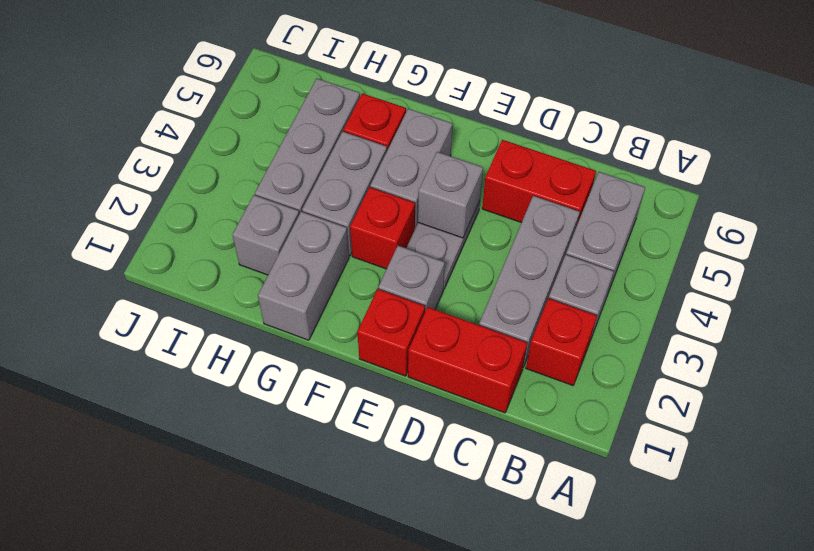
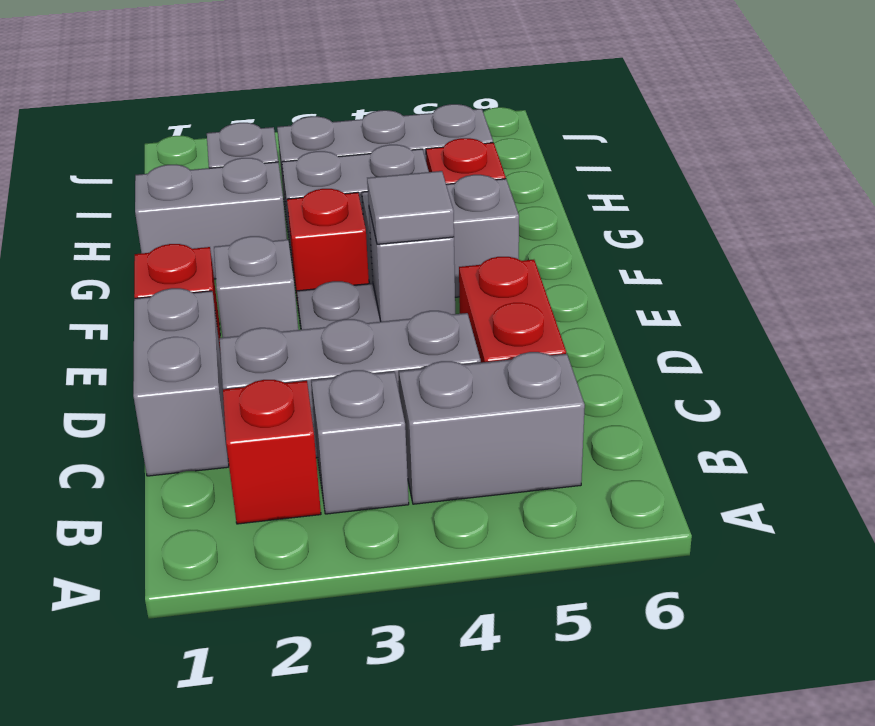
red 1x2 brick [408,307,527,413] -> grey 1x2 brick [133,288,229,476]
none -> grey 1x1 tile [367,171,454,244]

